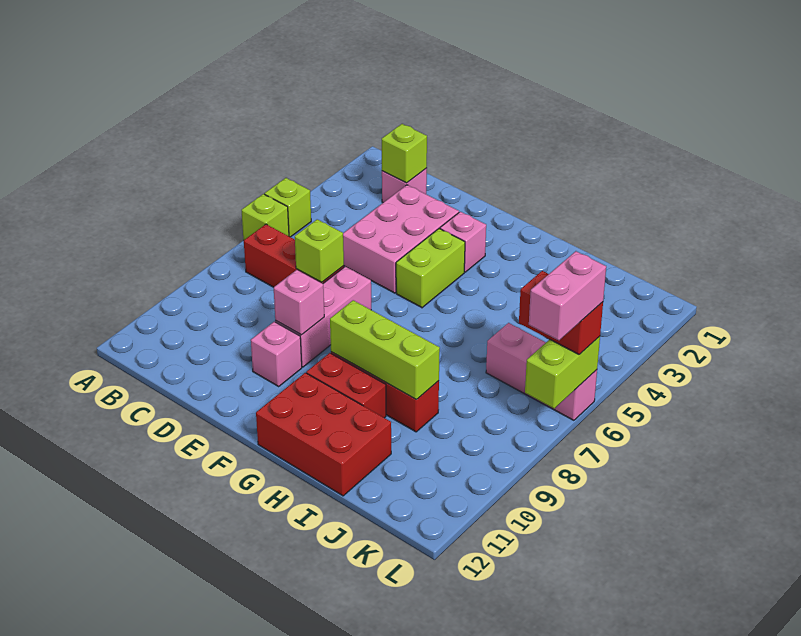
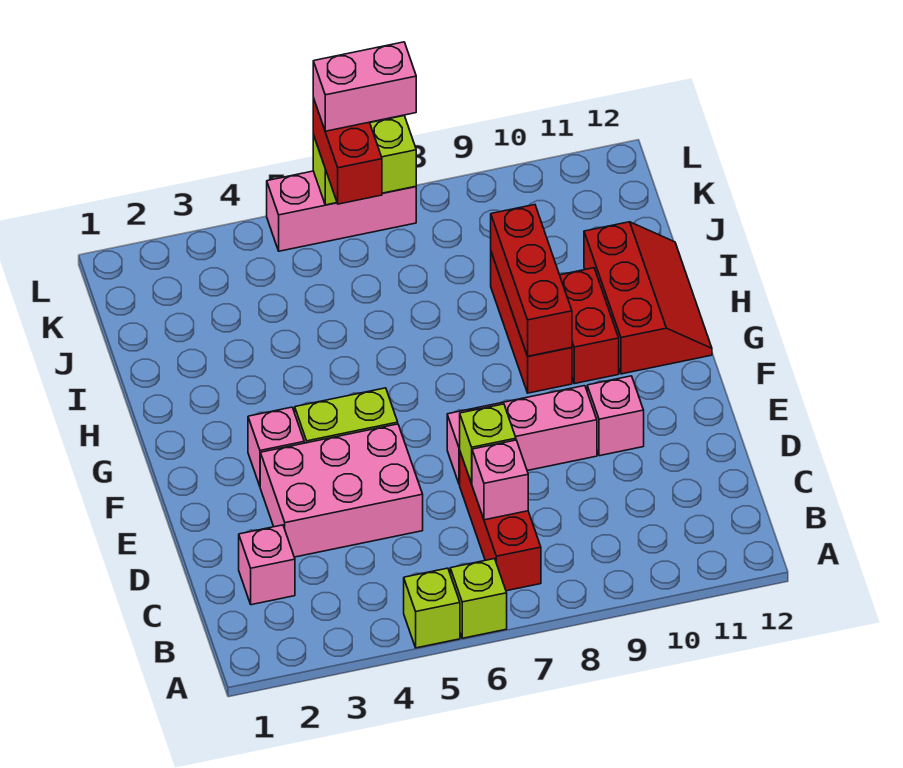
lime 1x1 brick [382,124,427,183] -> none
pink 1x1 brick [274,270,324,335] -> pink 1x1 brick moved to [472,440,528,520]
lime 1x3 brick [330,300,440,400] -> red 1x3 brick [491,205,572,356]
red 2x3 brick [256,373,391,496] -> red 2x3 slope [584,222,712,374]
pink 1x3 brick [486,323,597,420] -> pink 1x3 brick turned to [267,171,416,251]

